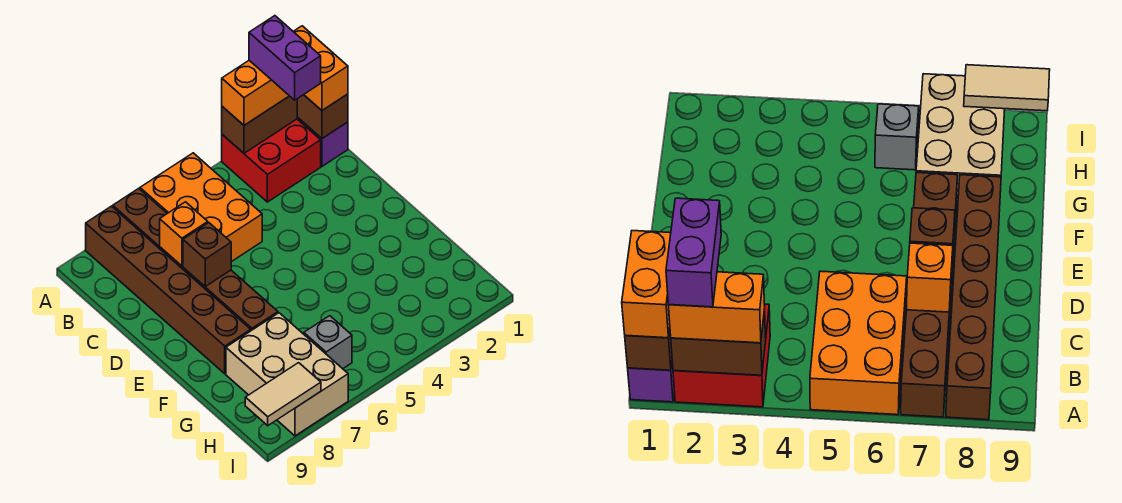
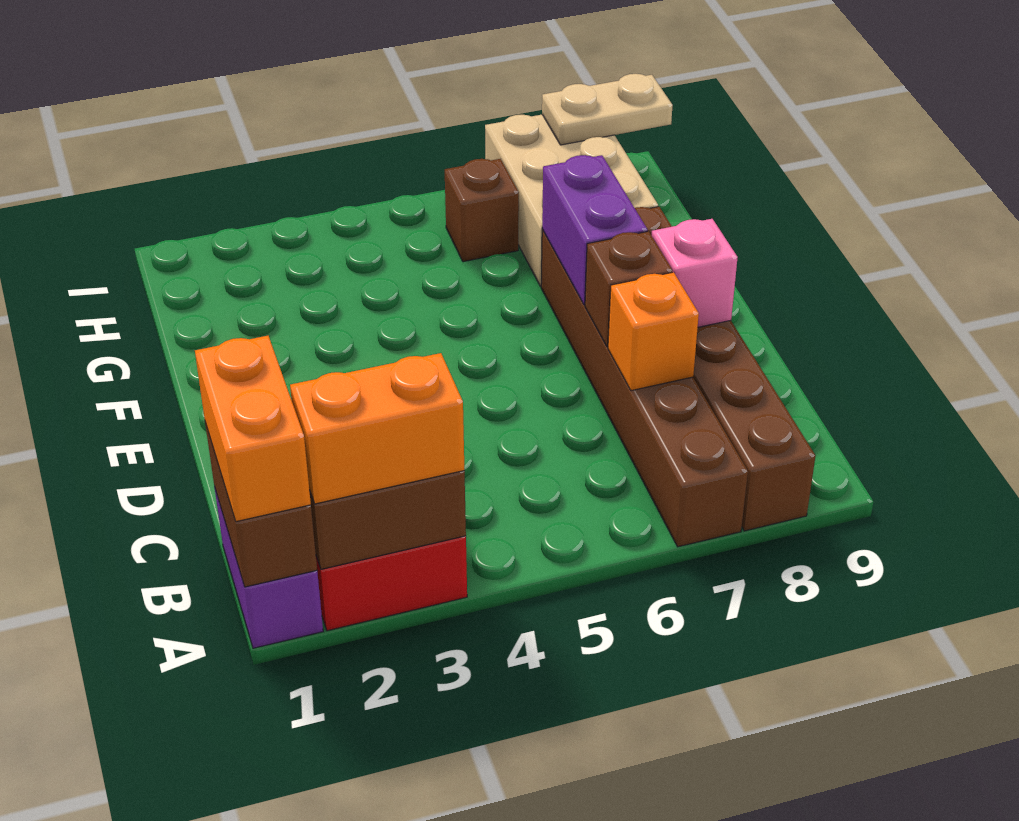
purple 1x2 brick [249,16,321,100] -> purple 1x2 brick moved to [542,155,648,305]
orange 2x3 brick [140,153,262,262] -> none
none -> pink 1x1 brick [652,219,738,327]
grey 1x1 brick [304,316,352,369] -> brown 1x1 brick [445,159,519,262]
tan 1x2 tile [245,363,321,426] -> tan 1x2 plate [542,74,673,145]

